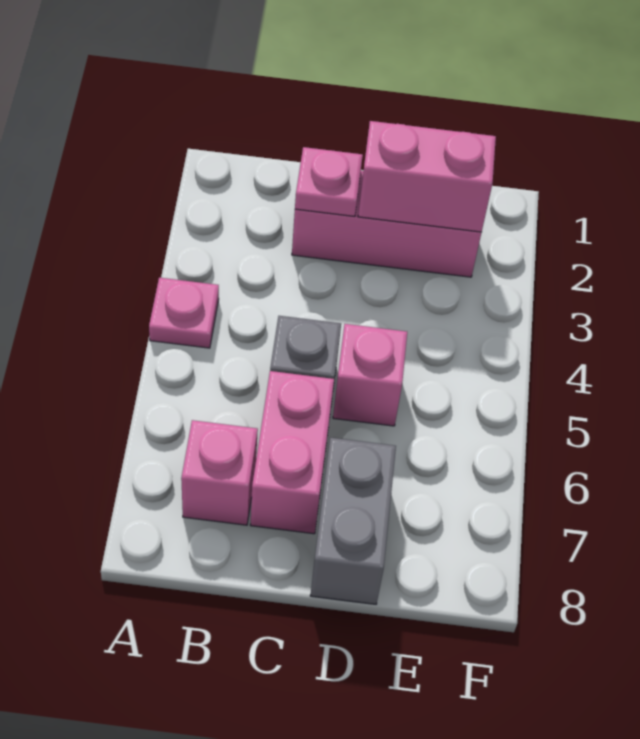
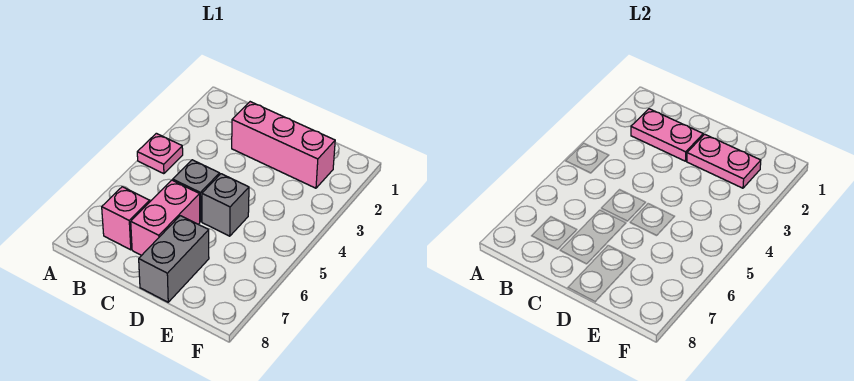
pink 1x1 plate [295,147,363,216] -> pink 1x2 plate [631,109,703,161]
pink 1x2 brick [358,121,496,232] -> pink 1x2 plate [687,134,761,188]
pink 1x1 brick [333,324,407,426] -> grey 1x1 brick [202,174,249,236]

